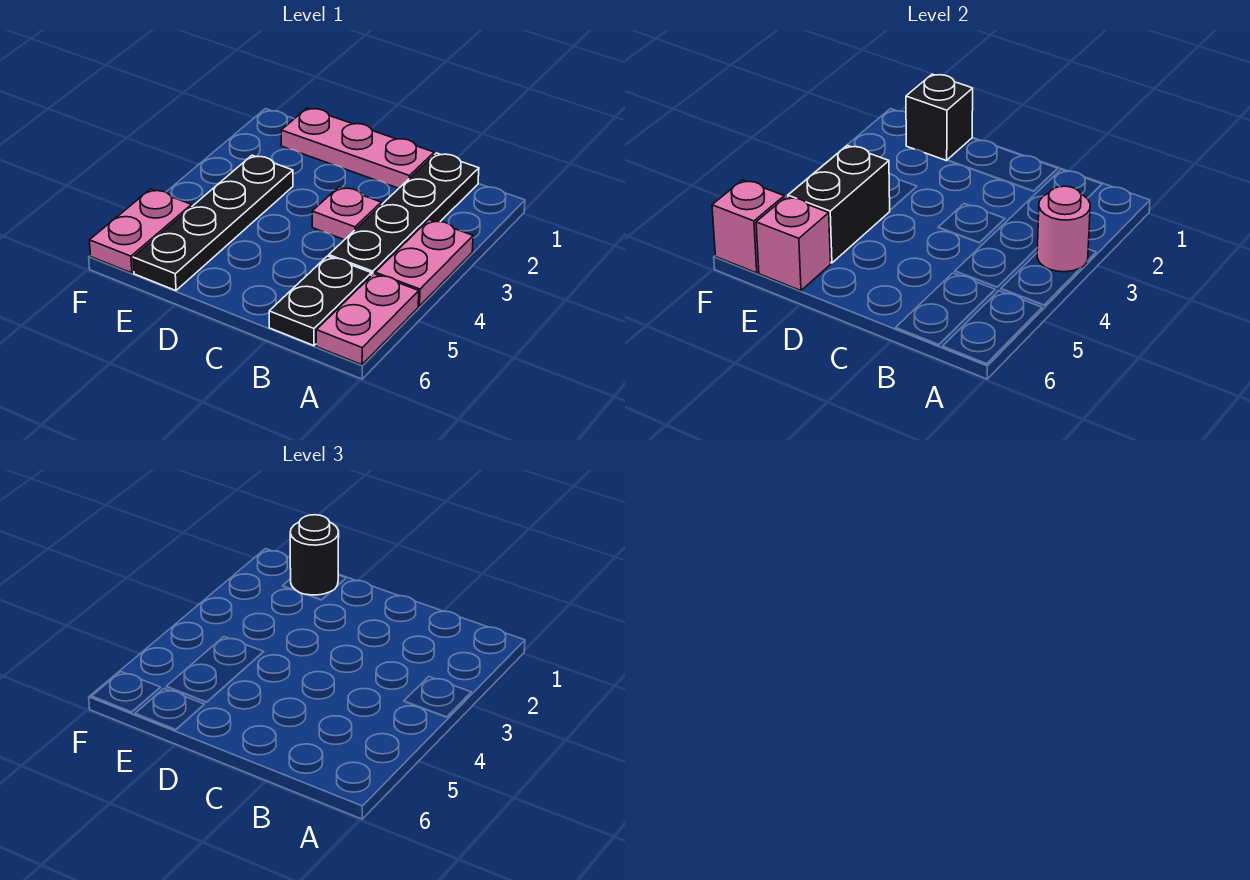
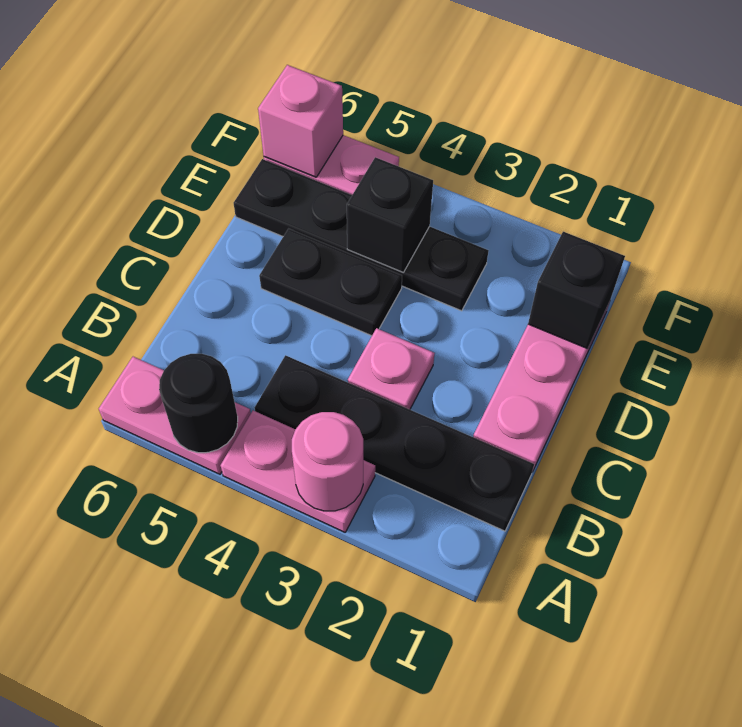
black 1x2 plate [269,256,372,346] -> black 1x2 plate moved to [259,229,402,336]
black 1x1 round brick [290,515,339,595] -> black 1x1 round brick moved to [159,354,238,453]
black 1x2 brick [788,145,890,263] -> black 1x1 brick [347,157,433,272]
pink 1x1 brick [756,197,831,291] -> none

